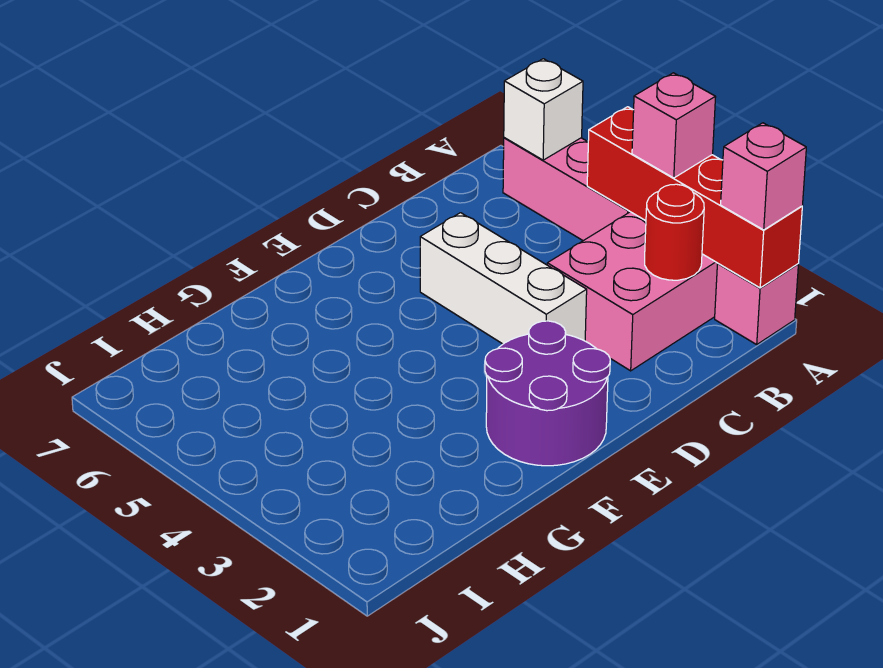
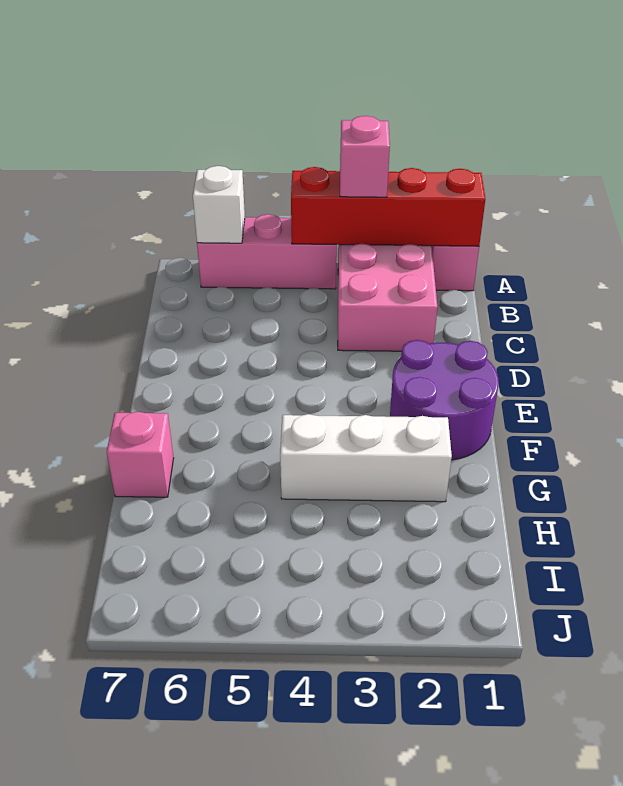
pink 1x1 brick [721,123,806,230] -> pink 1x1 brick moved to [107,412,174,497]
red 1x1 round brick [645,184,704,280] -> none
white 1x3 brick [420,213,587,344] -> white 1x3 brick moved to [280,414,452,502]

